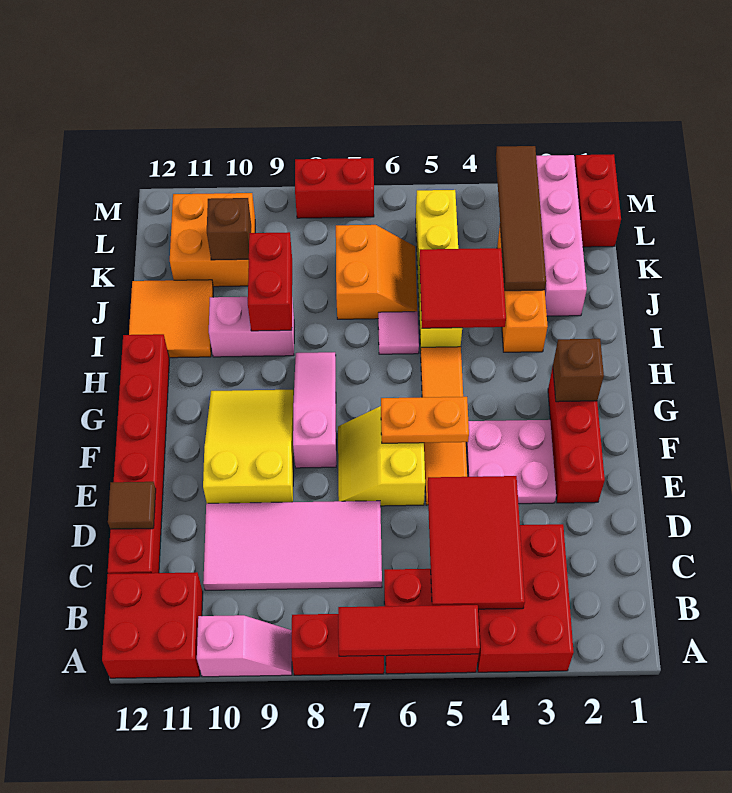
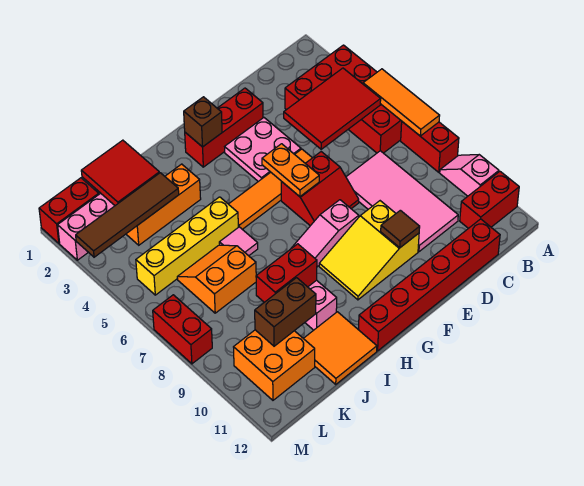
red 1x3 tile [338,605,480,656] -> orange 1x3 tile [363,69,440,136]
red 2x2 brick [102,572,203,678] -> red 1x2 brick [460,171,519,228]
brown 1x1 tile [108,482,156,529] -> brown 1x1 tile moved to [381,210,420,248]
yellow 2x2 slope [338,406,425,506] -> red 2x2 slope [281,152,359,226]
red 2x2 tile [419,248,506,328] -> red 2x2 tile moved to [81,140,159,205]
brown 1x1 brick [207,198,251,260] -> brown 1x2 brick [255,278,316,346]

